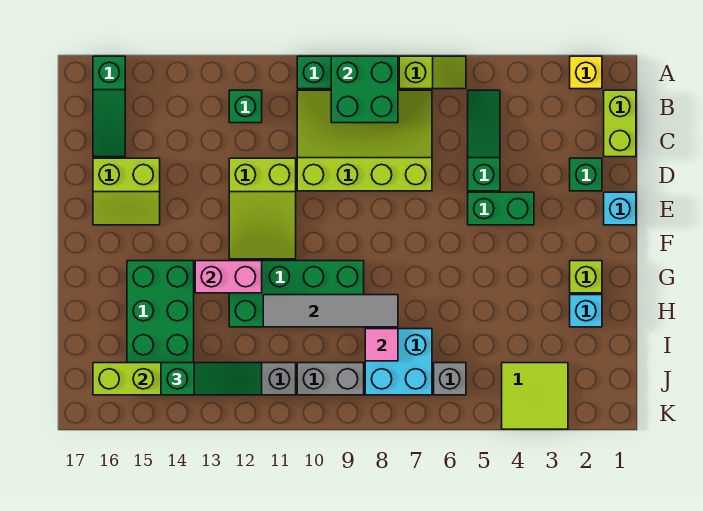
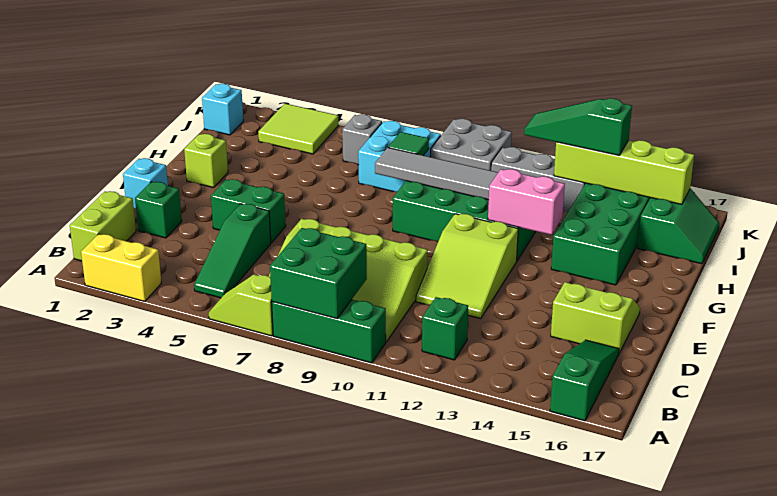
yellow 1x1 brick [570,56,602,89] -> yellow 1x2 brick [81,234,161,301]
lime 2x3 slope [229,158,296,259] -> lime 2x3 slope turned to [416,214,518,318]
cyan 1x1 brick [570,295,602,327] -> cyan 1x1 brick moved to [202,84,243,135]
pink 1x1 tile [365,329,398,361] -> green 1x1 tile [388,132,429,156]
none -> green 2x2 slope [637,189,719,264]
grey 1x2 brick [297,363,364,395] -> grey 2x2 brick [431,119,512,171]

